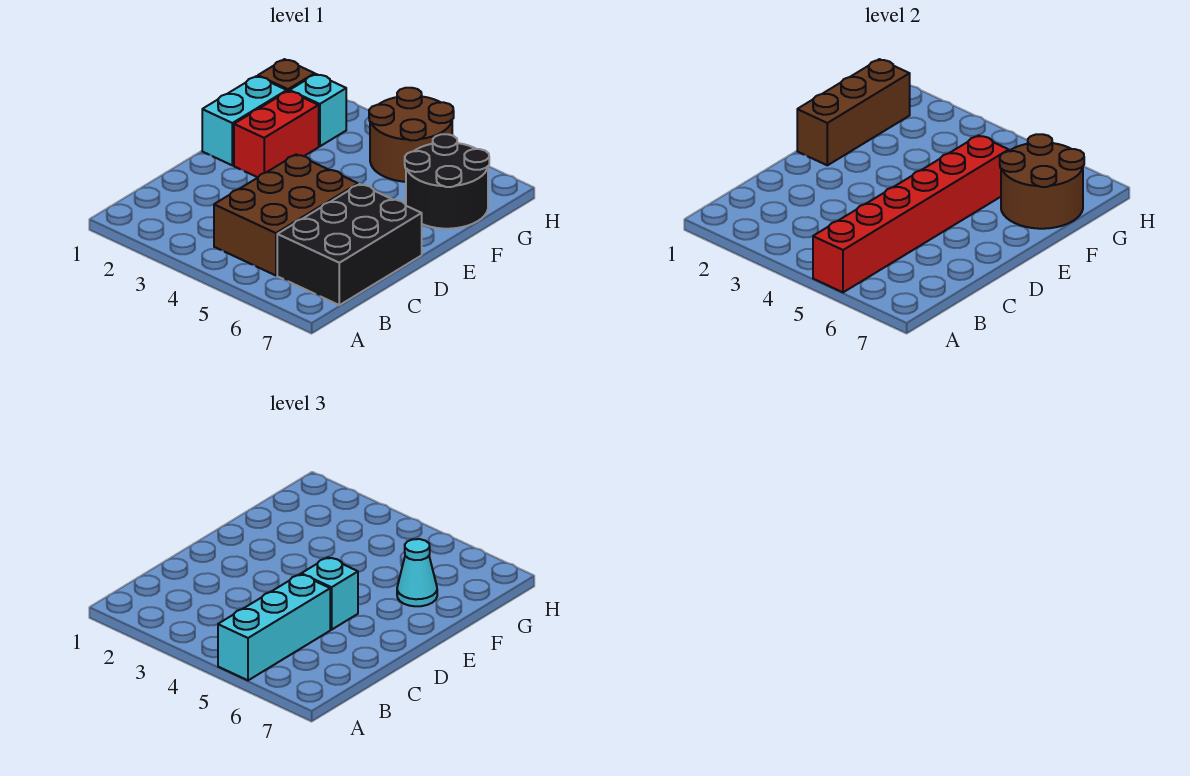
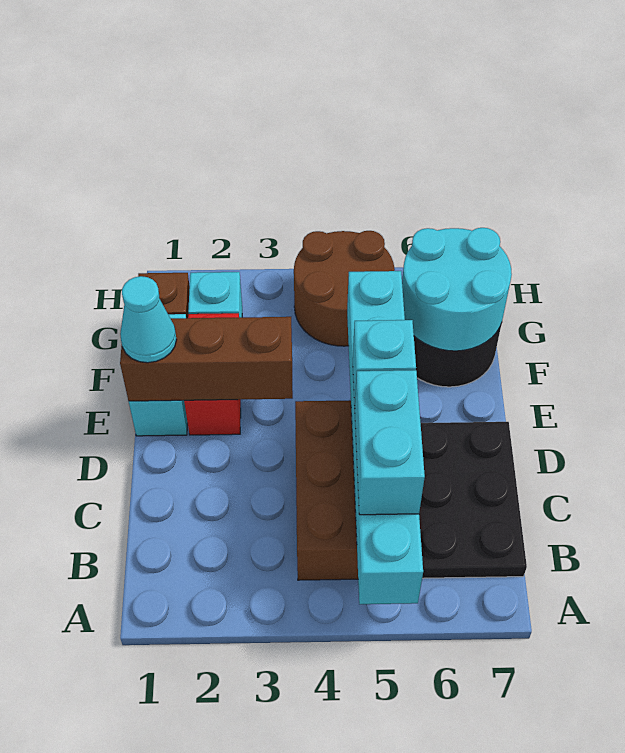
red 1x6 brick [813,135,1009,292] -> cyan 1x6 brick [347,271,423,604]
cyan 1x3 brick [218,574,330,680] -> cyan 1x2 brick [355,370,425,515]
black 2x3 brick [277,184,422,305] -> black 2x3 plate [419,422,527,578]
brown 1x3 brick [797,59,910,165] -> brown 1x3 brick turned to [120,317,293,401]
brown 2x2 round brick [1000,134,1084,229] -> cyan 2x2 round brick [402,228,512,351]
cyan 1x1 cone [397,539,437,606] -> cyan 1x1 cone moved to [120,276,177,363]

